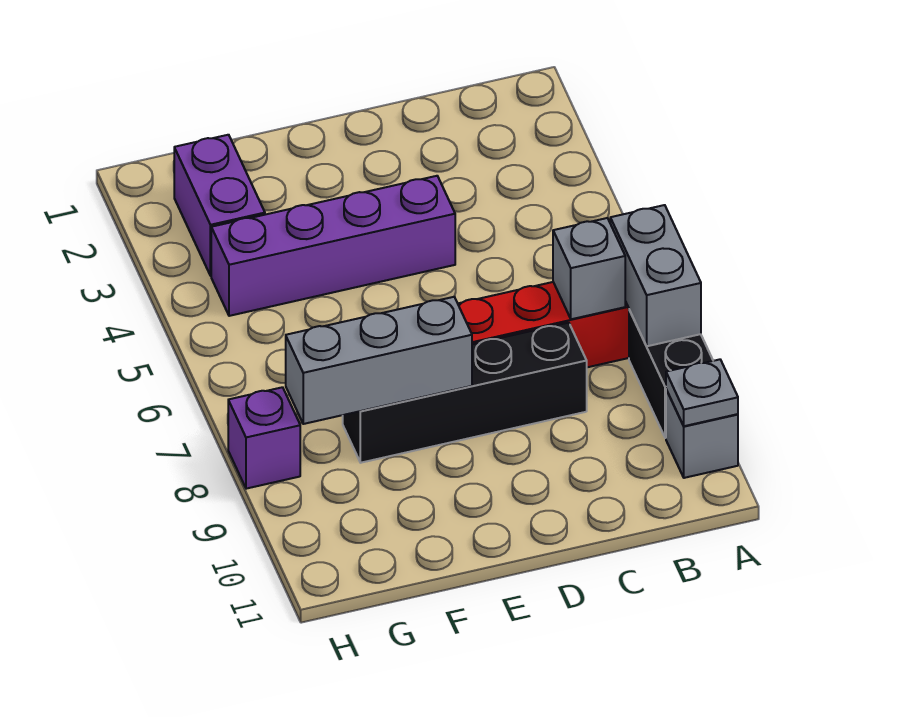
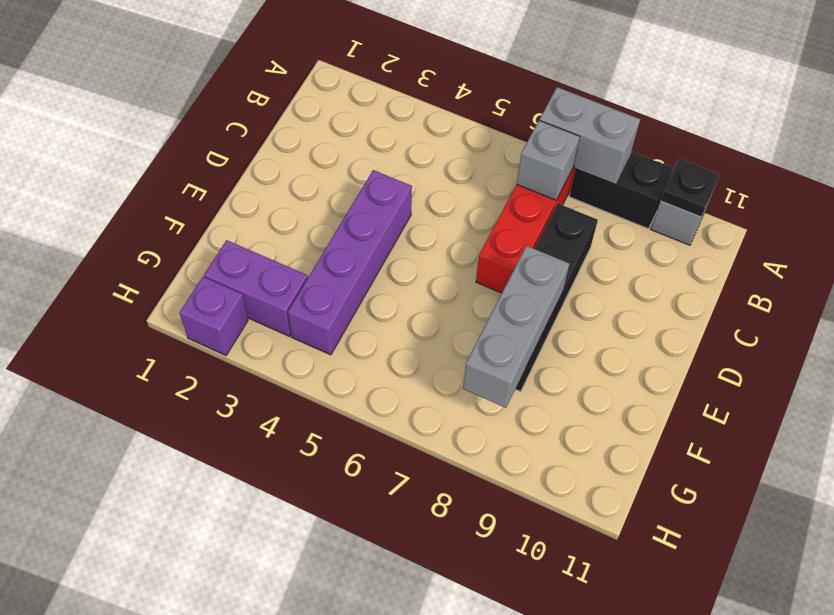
grey 1x1 plate [666,359,738,426] -> black 1x1 plate [661,159,720,217]
purple 1x1 brick [228,387,300,489] -> purple 1x1 brick moved to [180,277,248,355]

